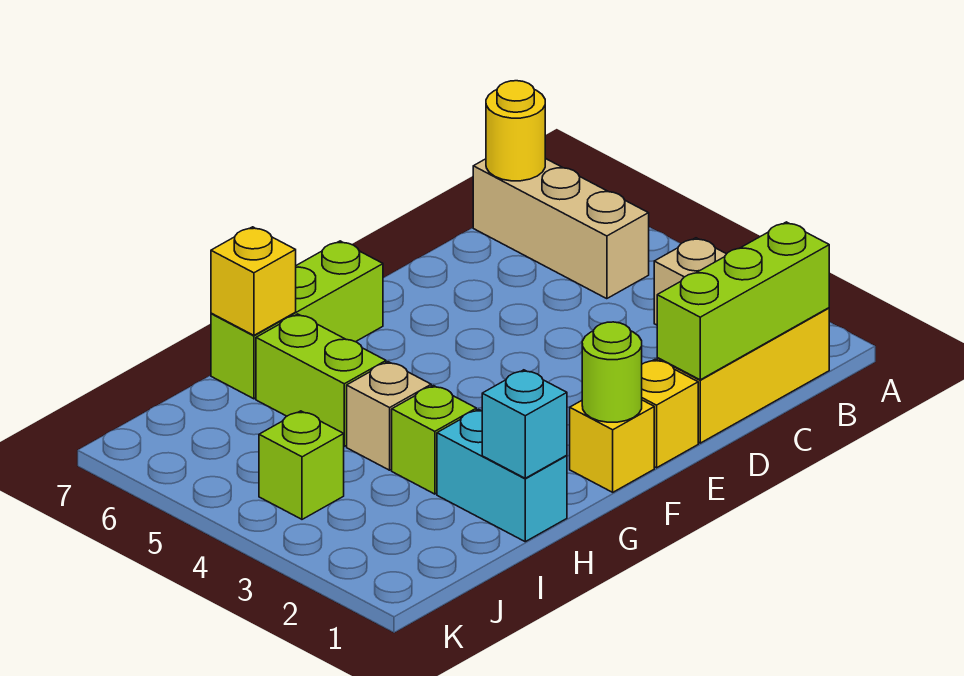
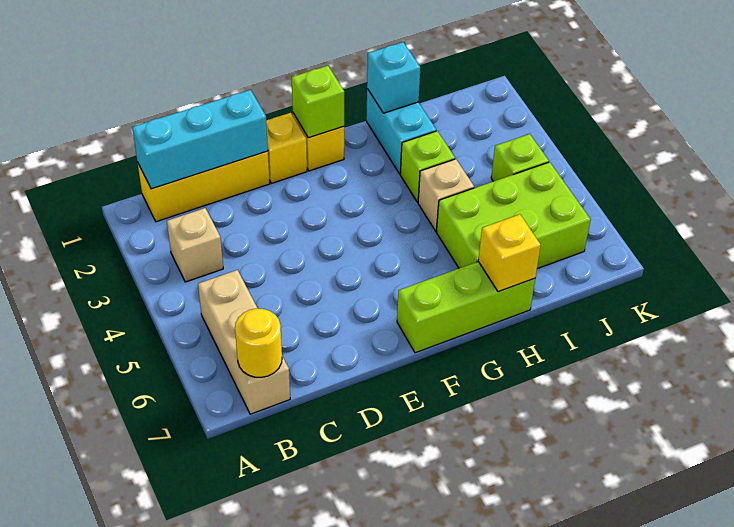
lime 1x3 brick [657,222,829,380] -> cyan 1x3 brick [132,90,268,189]
lime 1x1 round brick [582,322,642,422] -> lime 1x1 brick [292,66,344,138]
lime 1x2 brick [256,314,386,446] -> lime 2x3 brick [436,162,591,269]

